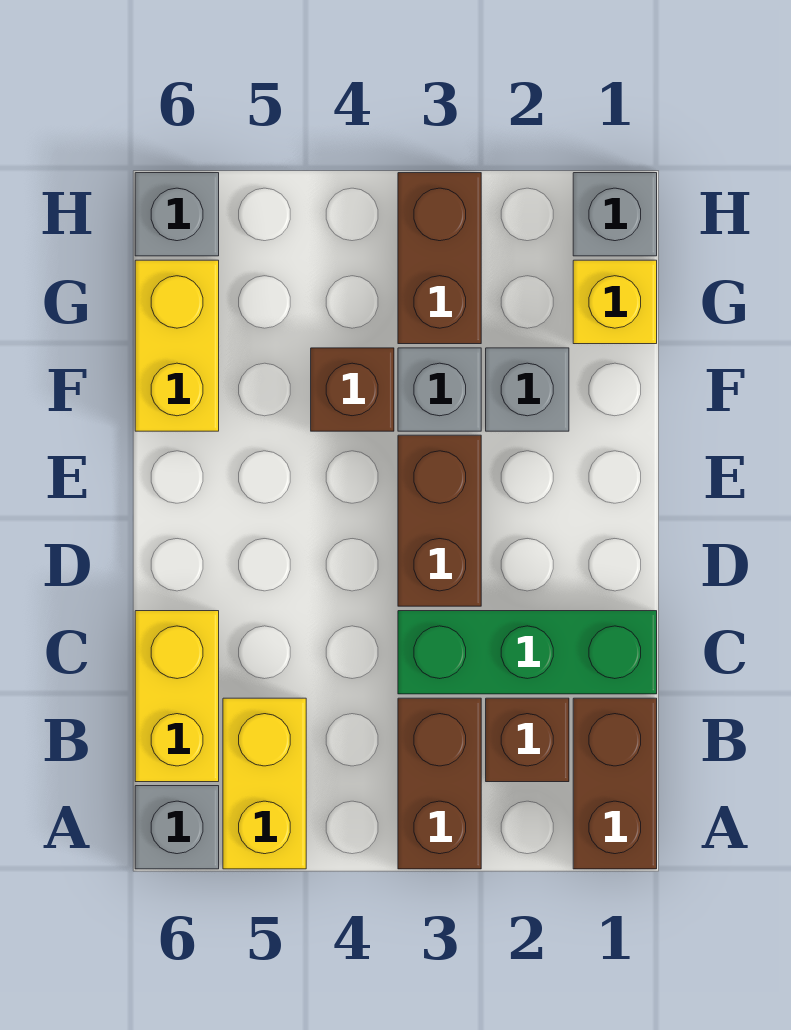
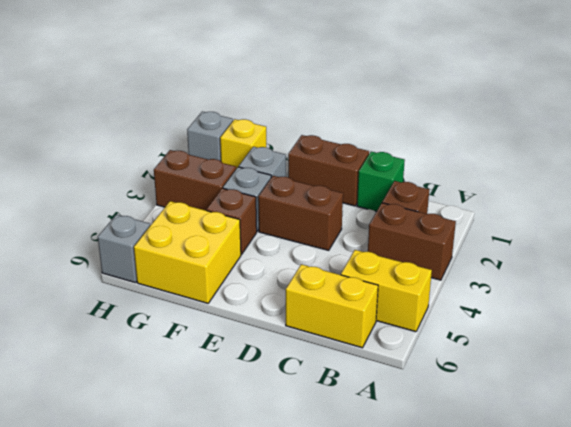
brown 1x2 brick [573,698,657,869] -> brown 1x2 brick moved to [288,135,369,206]
grey 1x1 brick [135,786,219,869] -> none
green 1x3 brick [398,611,657,694] -> green 1x1 brick [357,152,405,211]
yellow 1x2 brick [135,260,219,431] -> yellow 2x2 brick [134,201,241,303]

